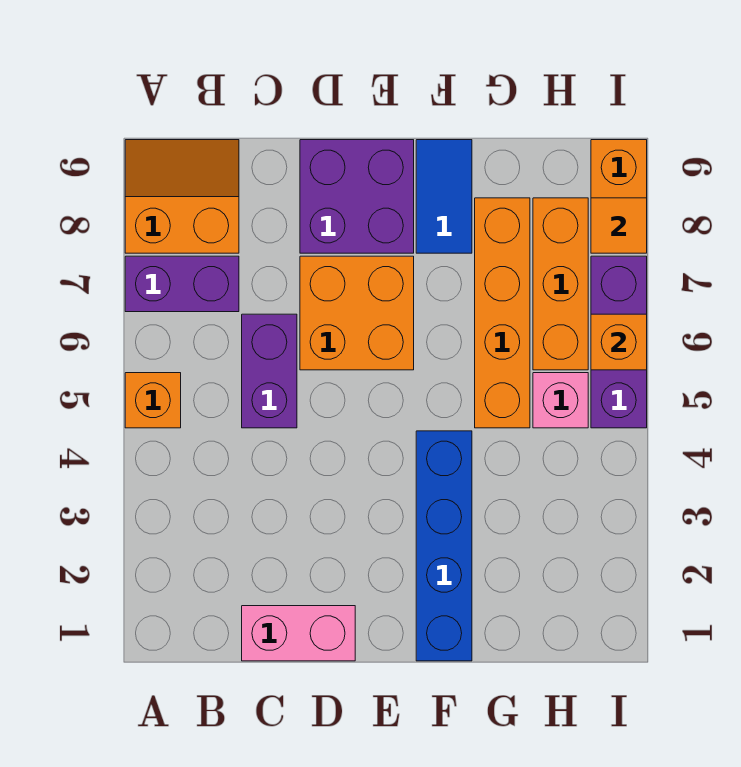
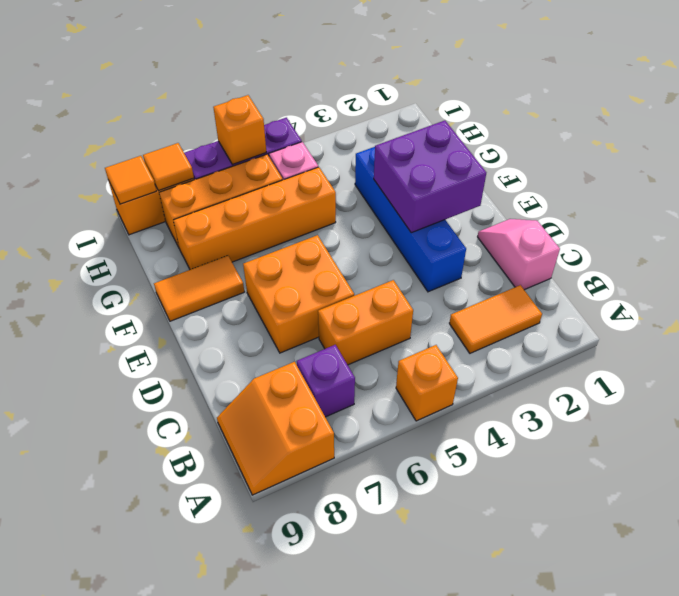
purple 1x2 brick [125,256,239,312] -> purple 1x1 brick [297,345,355,417]
none -> orange 1x2 tile [449,285,542,353]
pink 1x2 brick [242,606,355,661] -> pink 1x2 slope [478,219,560,290]
purple 1x2 brick [242,314,297,428] -> orange 1x2 brick [318,280,413,365]
purple 2x2 brick [300,140,414,253] -> purple 2x2 brick moved to [374,121,486,233]
blue 1x4 brick [416,431,472,661] -> blue 1x4 brick turned to [355,147,466,292]
blue 1x2 tile [416,140,472,253] -> orange 1x2 tile [154,256,244,321]
none -> orange 1x1 tile [105,156,156,204]

